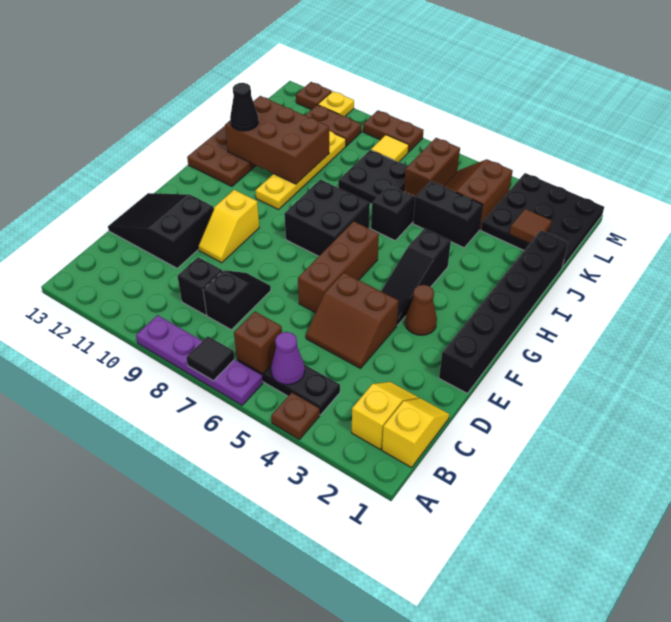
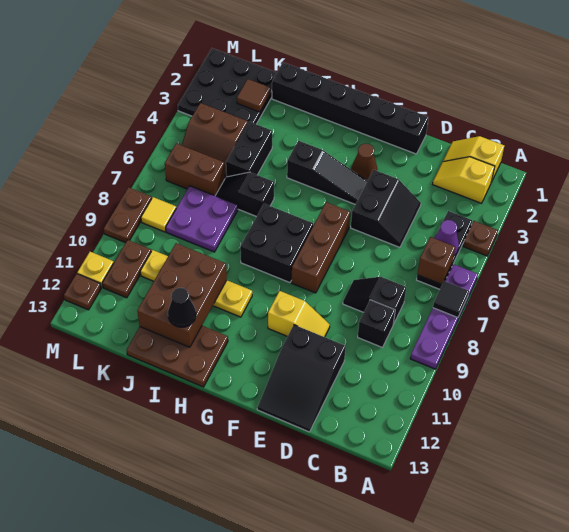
brown 2x2 slope [306,273,399,369] -> black 2x2 slope [351,170,421,247]
brown 1x3 brick [298,221,379,313] -> brown 1x3 brick turned to [291,202,350,293]
black 2x2 plate [338,150,407,204] -> purple 2x2 plate [166,186,238,252]

